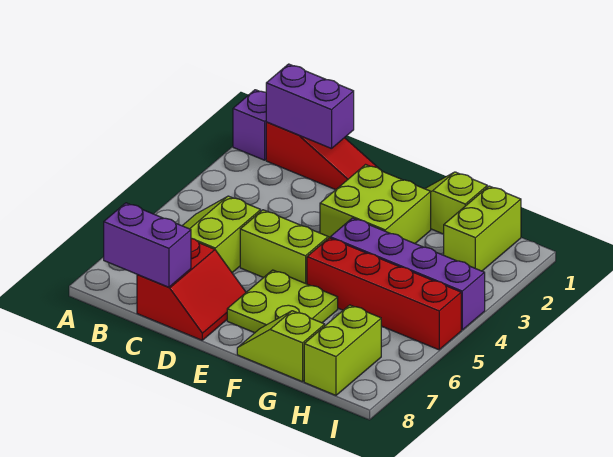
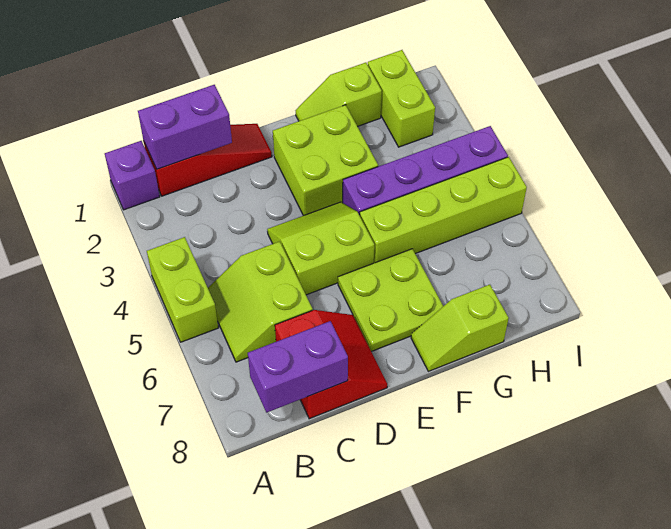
red 1x4 brick [307,238,461,350] -> lime 1x4 brick [360,157,527,263]
lime 1x2 brick [304,305,381,395] -> lime 1x2 brick moved to [147,237,218,342]

